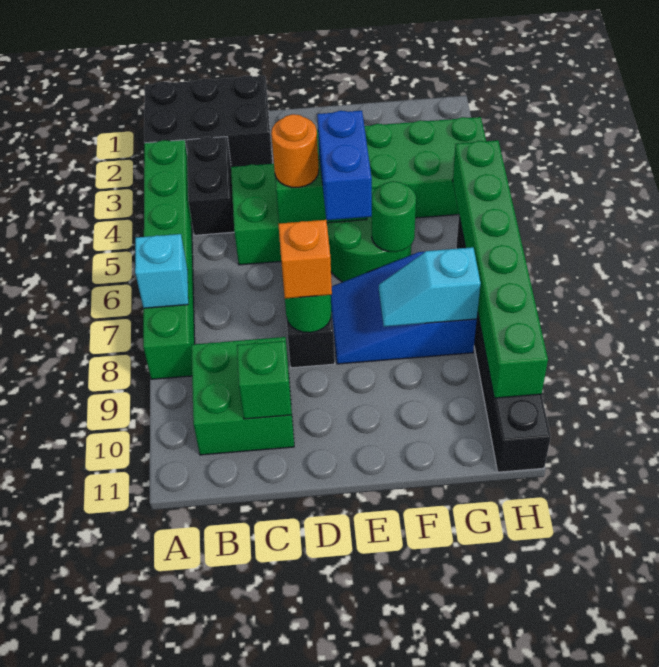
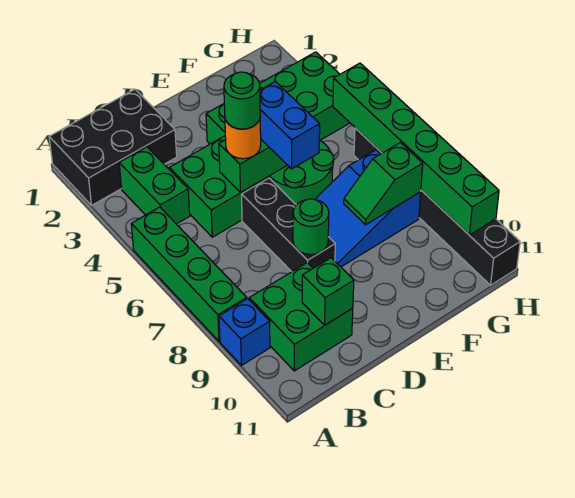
green 1x6 brick [143,140,195,379] -> green 1x4 brick [131,207,247,341]
cyan 1x1 brick [135,234,188,308] -> none
none -> blue 1x1 brick [219,299,270,365]
black 1x2 brick [187,137,234,235] -> green 1x2 brick [119,147,190,224]
orange 1x1 brick [278,220,332,298] -> none
green 1x1 round brick [372,181,416,252] -> green 1x1 round brick moved to [224,72,260,129]
cyan 1x2 slope [379,247,481,327] -> green 1x2 slope [344,143,423,225]

